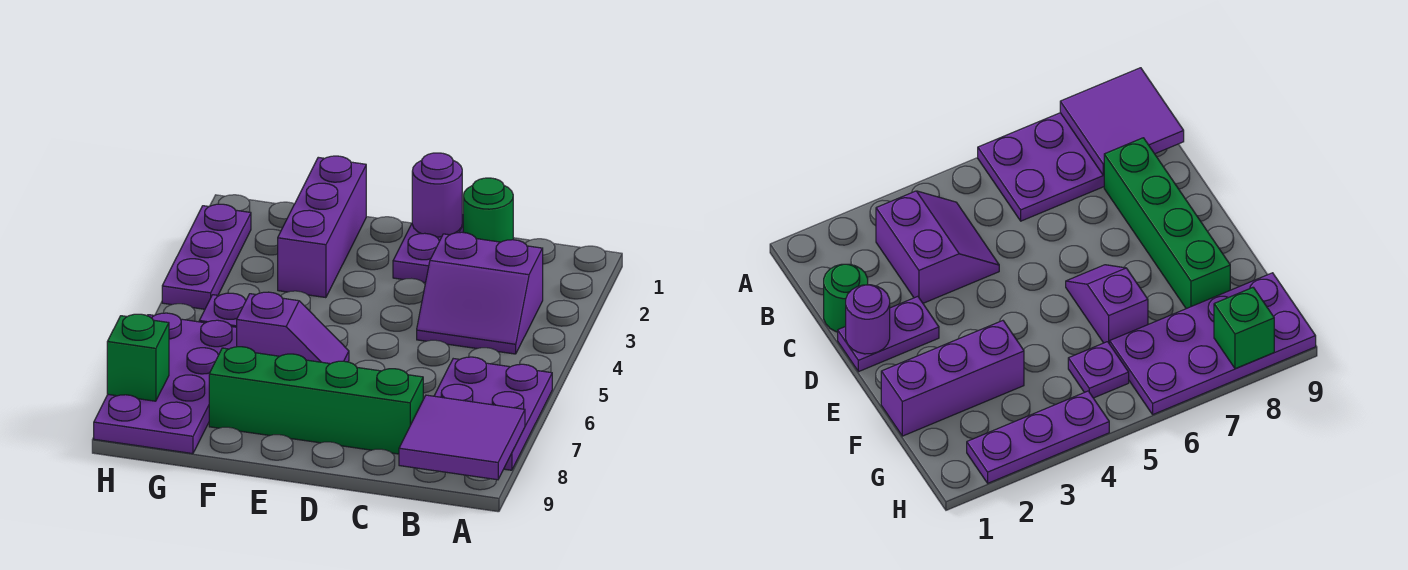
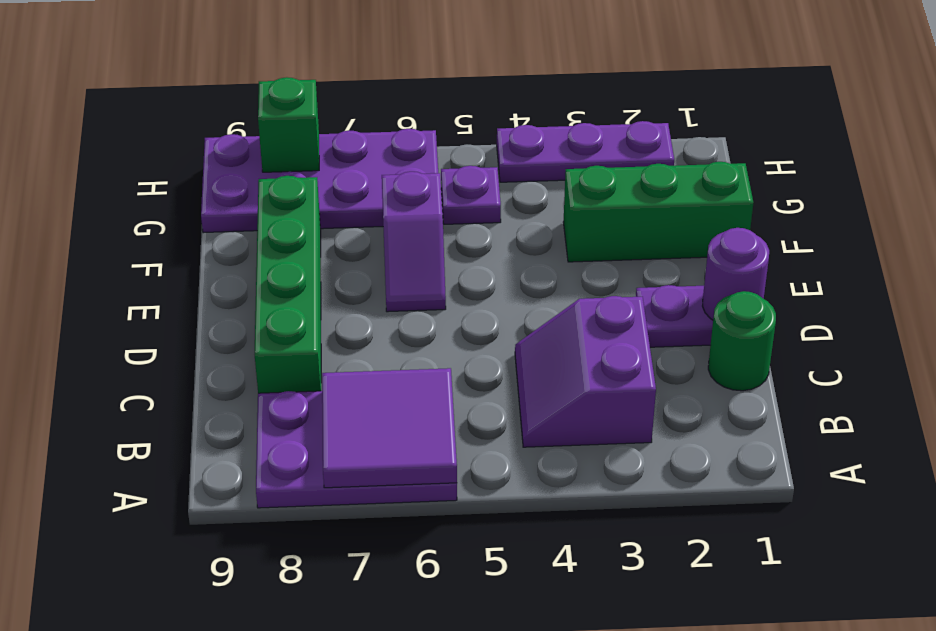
purple 2x2 tile [399,395,525,480] -> purple 2x2 tile moved to [322,368,457,488]
purple 1x3 brick [278,156,366,298] -> green 1x3 brick [563,162,753,262]

